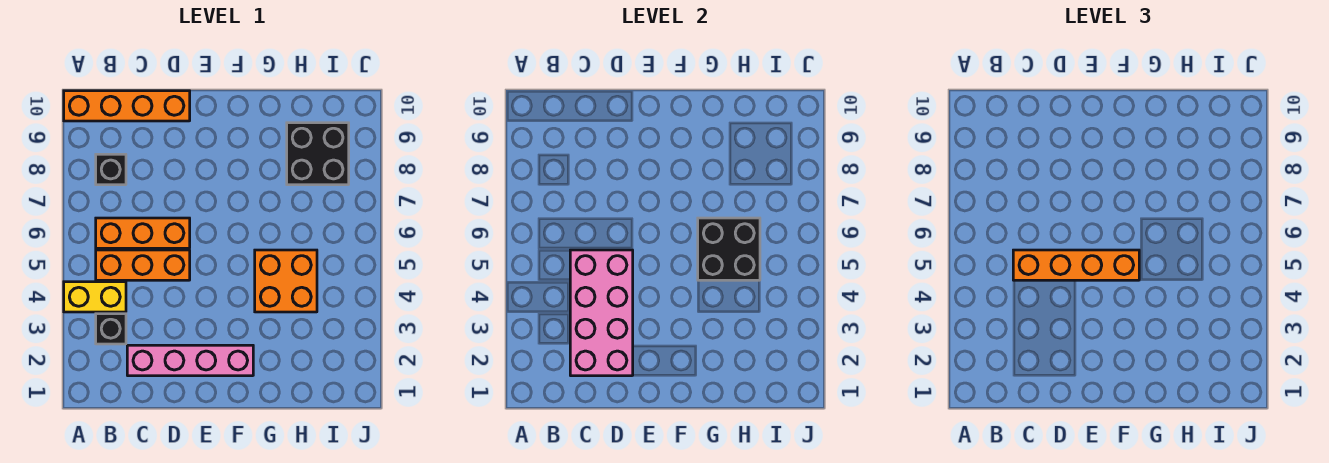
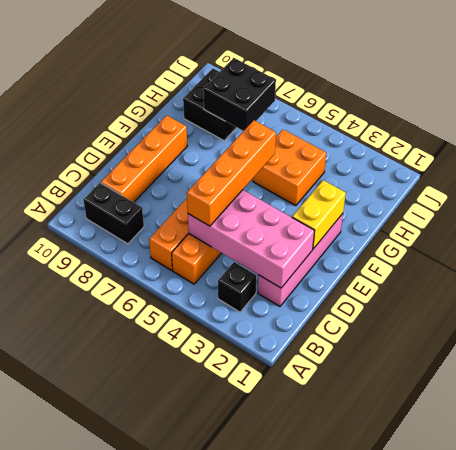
yellow 1x2 brick [64,282,126,312] -> yellow 1x2 brick moved to [292,180,346,249]
orange 1x4 brick [64,91,190,121] -> orange 1x4 brick moved to [101,115,187,202]
black 1x1 brick [96,154,126,185] -> black 1x2 brick [83,183,144,244]
black 2x2 brick [698,218,760,280] -> black 2x2 brick moved to [203,58,276,131]

